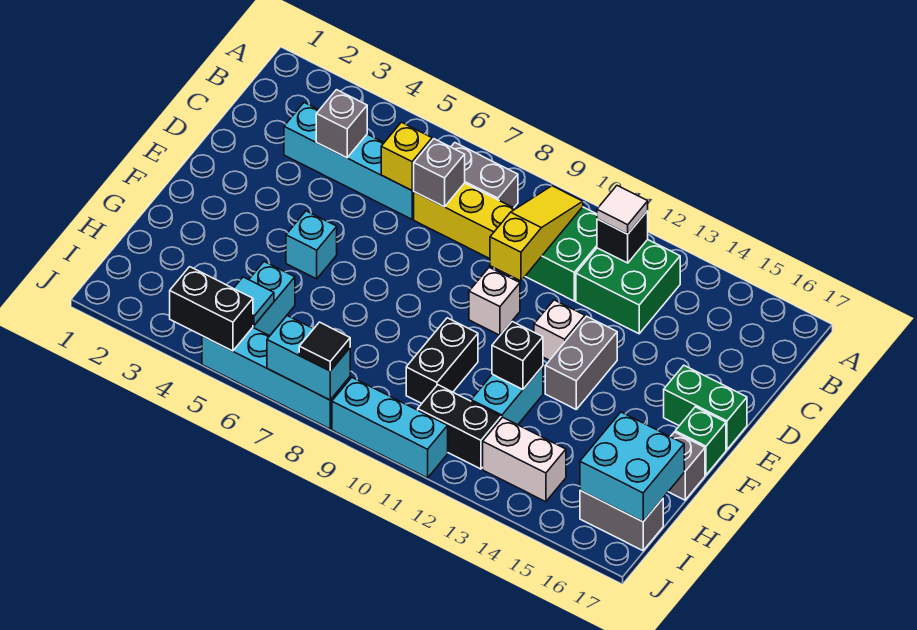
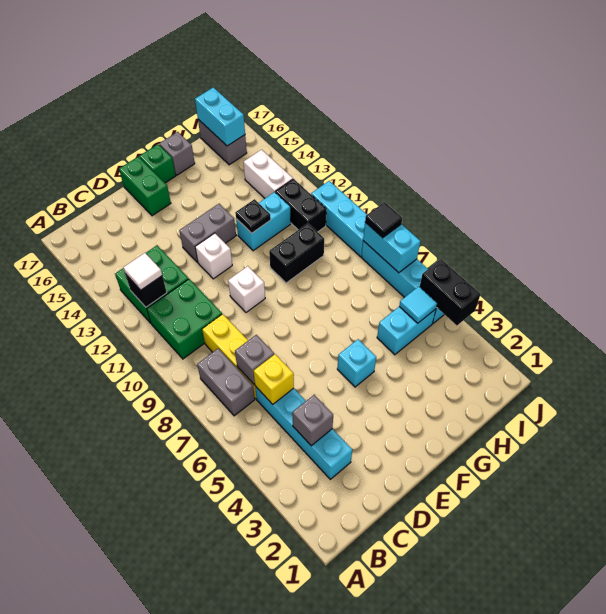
yellow 1x3 slope [490,186,583,281] -> none
black 1x1 brick [492,322,543,389] -> black 1x1 plate [235,199,271,233]
cyan 2x2 brick [580,412,684,522] -> cyan 1x2 brick [195,87,245,146]

